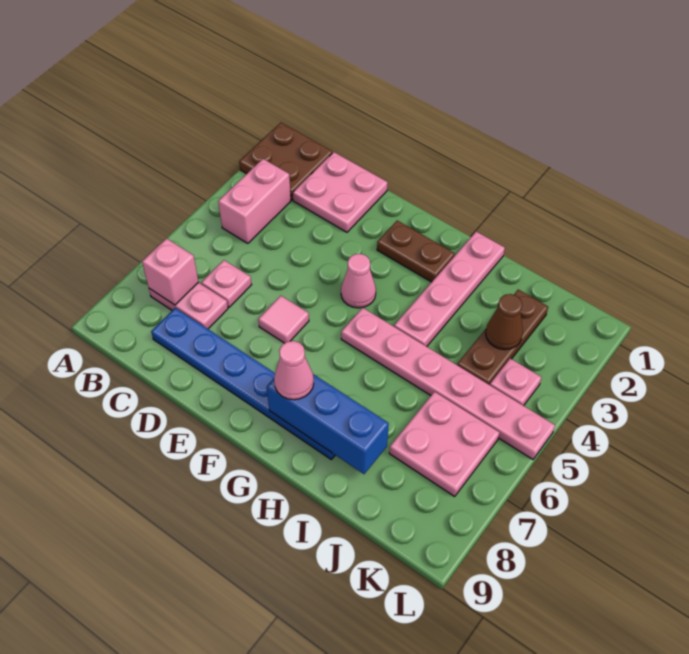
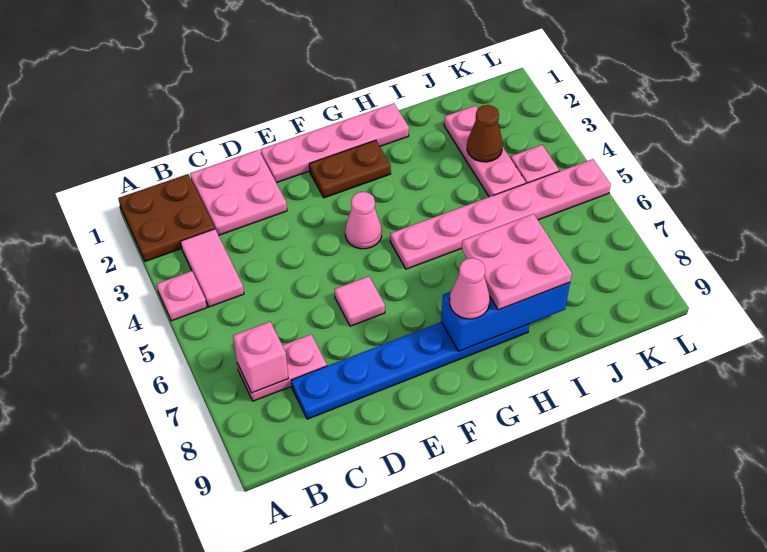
pink 1x2 brick [218,159,291,243] -> pink 1x2 tile [180,229,244,307]
pink 1x1 plate [201,260,252,307] -> pink 1x1 plate moved to [157,271,207,321]
pink 1x4 plate [394,232,505,347] -> pink 1x4 plate turned to [260,103,409,183]
brown 1x3 plate [457,290,548,385] -> pink 1x3 plate [444,105,526,197]
pink 2x2 plate [389,392,500,496] -> pink 2x2 plate moved to [462,214,572,310]

